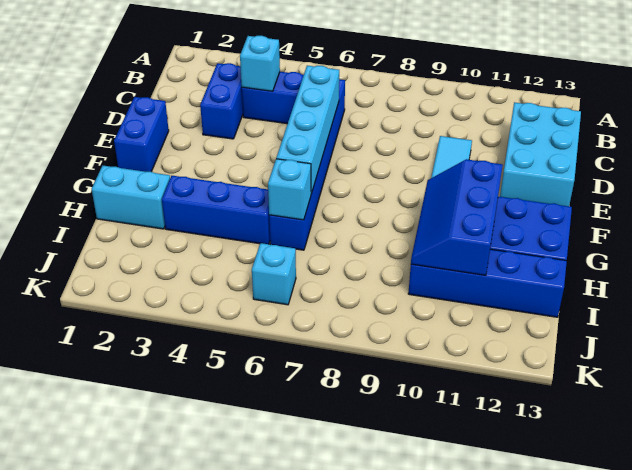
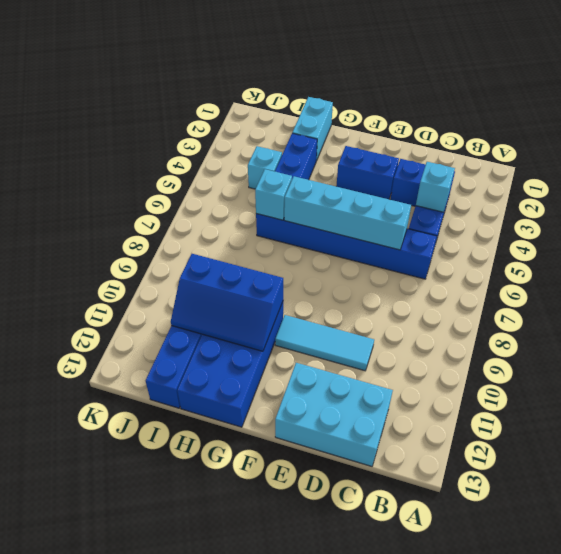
blue 1x2 brick [114,97,169,172] -> blue 1x2 brick moved to [336,146,399,199]
blue 2x3 slope [411,159,503,275] -> blue 2x3 slope turned to [171,254,283,351]
cyan 1x1 brick [252,243,296,305] -> cyan 1x1 brick moved to [248,146,282,189]

